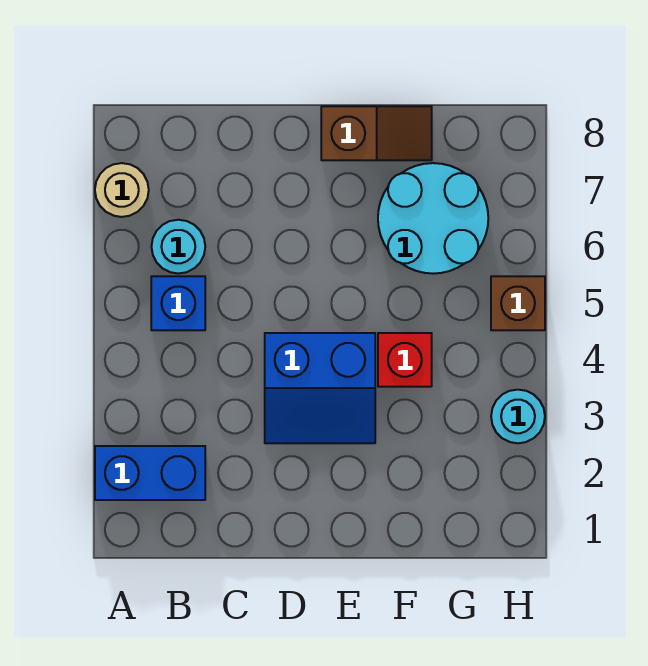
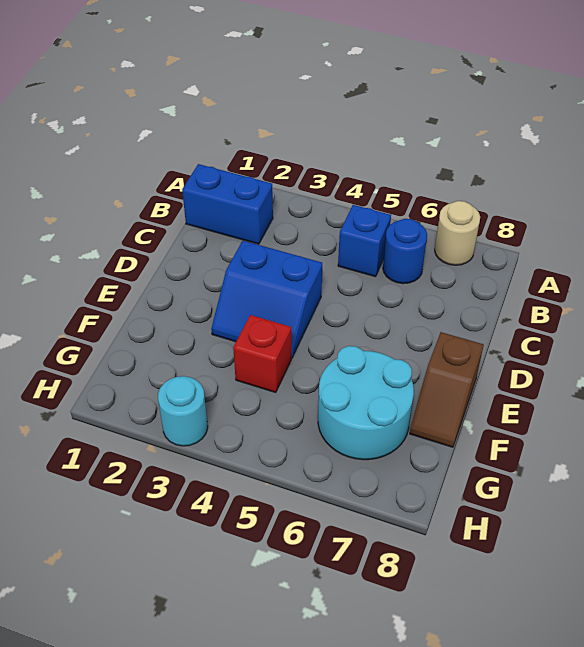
blue 1x2 brick [95,446,205,500] -> blue 1x2 brick turned to [182,164,273,244]
cyan 1x1 round brick [152,220,205,274] -> blue 1x1 round brick [383,219,427,284]
blue 2x2 slope [265,333,375,443] -> blue 2x2 slope turned to [211,241,322,359]
brown 1x1 brick [491,276,545,330] -> none

